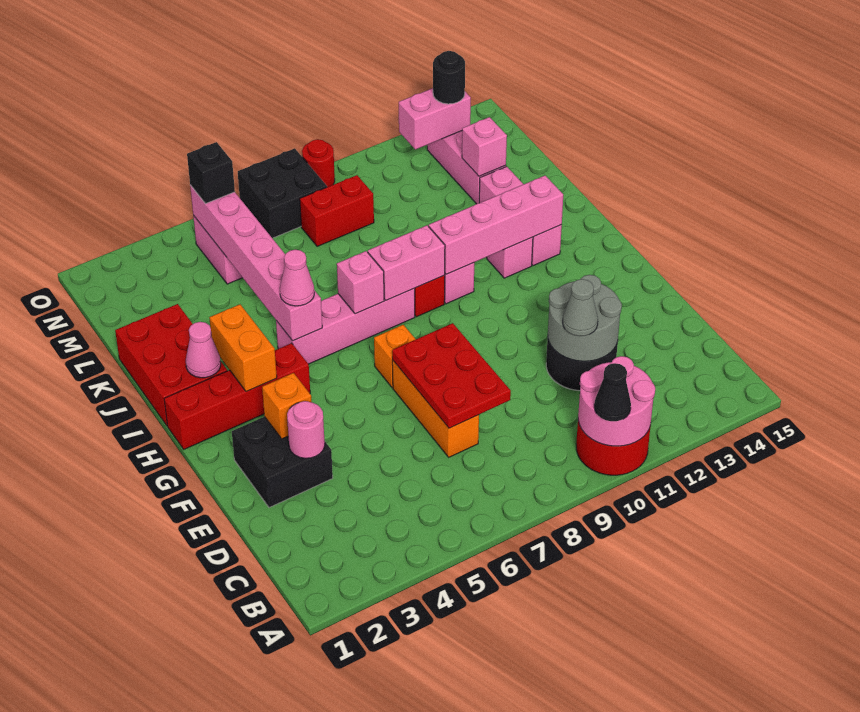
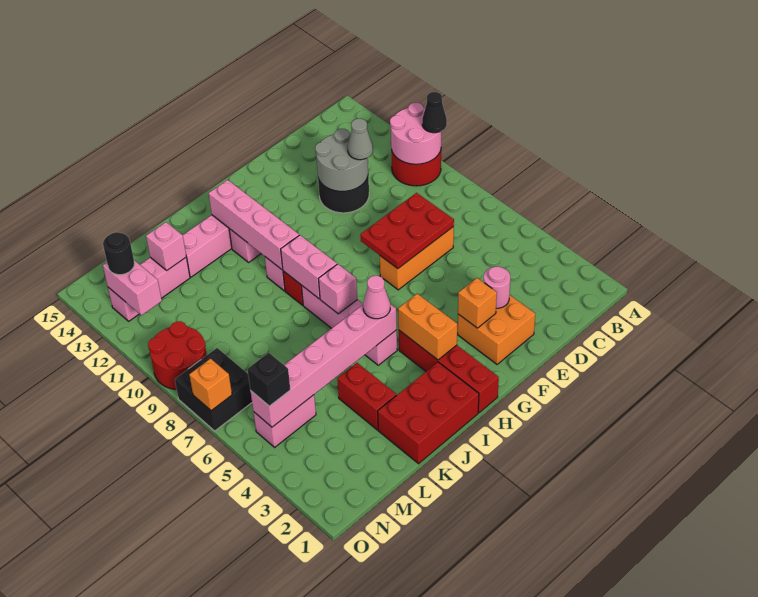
black 2x2 brick [232,417,333,508] -> orange 2x2 brick [458,295,535,364]
orange 1x1 brick [374,325,416,388] -> orange 1x1 brick moved to [189,359,232,411]
orange 1x2 brick [209,304,277,392] -> orange 1x2 brick turned to [398,294,457,360]
pink 1x1 cone [186,322,221,378] -> none
red 1x2 brick [300,175,374,247] -> red 1x2 brick moved to [337,363,396,430]
red 1x1 round brick [302,139,335,187] -> red 2x2 round brick [148,321,207,389]

